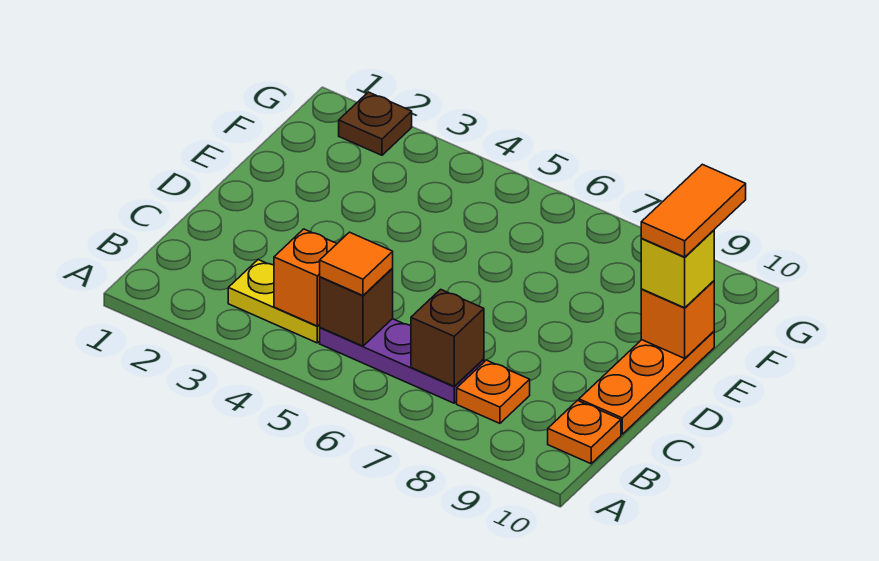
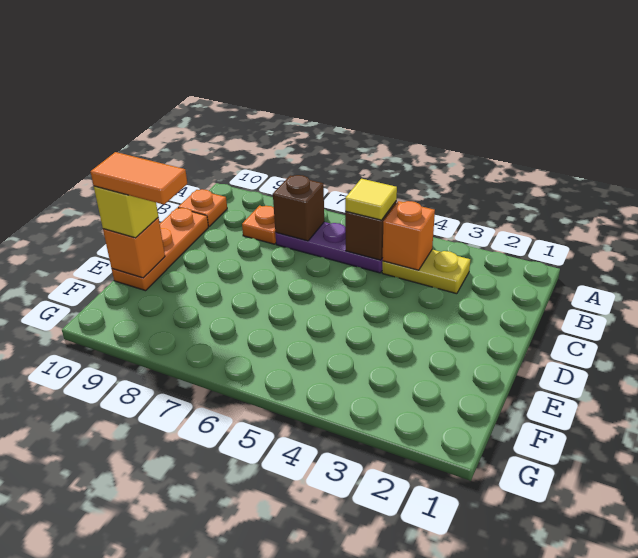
orange 1x1 tile [320,232,393,295] -> yellow 1x1 tile [345,179,397,220]
orange 1x2 tile [641,164,746,257] -> orange 1x2 tile turned to [91,152,187,204]
brown 1x1 plate [339,92,412,155] -> none

